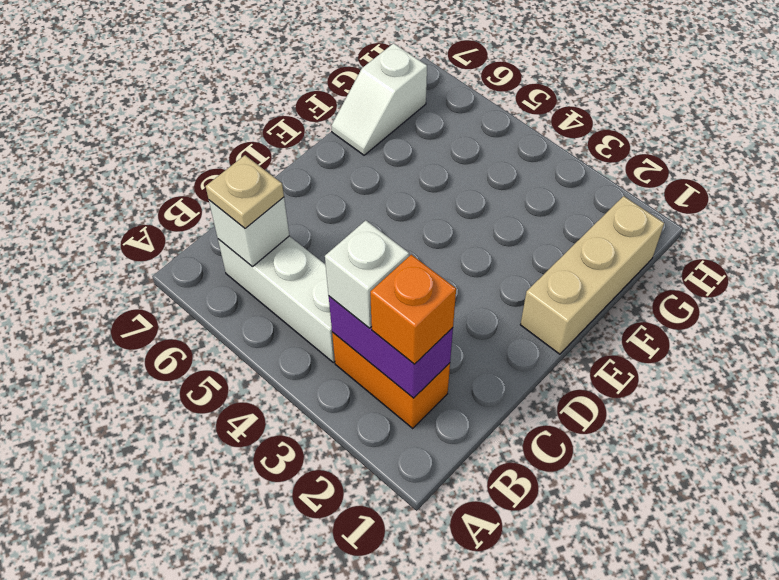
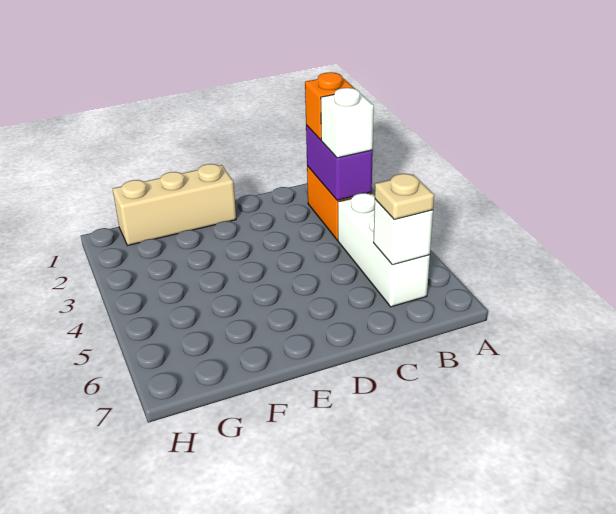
white 1x2 slope [331,43,427,155] -> none

